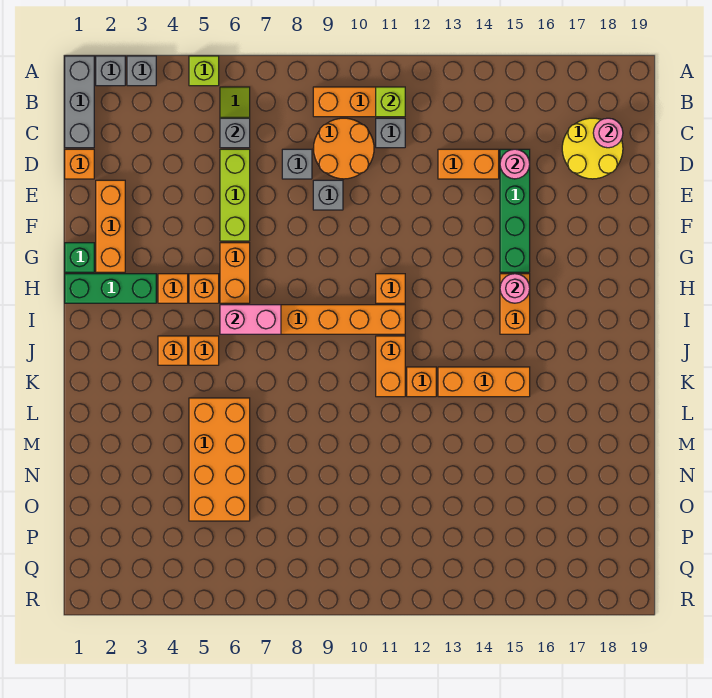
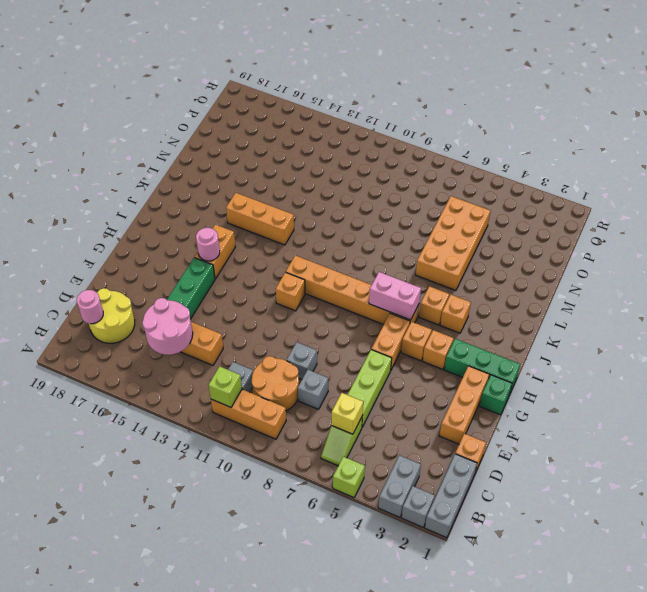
grey 1x1 brick [127,56,156,86] -> grey 1x2 brick [378,455,421,517]
grey 1x1 brick [220,118,250,148] -> yellow 1x1 brick [331,393,363,434]
pink 1x1 round brick [500,149,530,179] -> pink 2x2 round brick [142,298,193,355]
orange 1x2 brick [376,336,405,397] -> none
orange 1x1 brick [407,367,436,397] -> none

